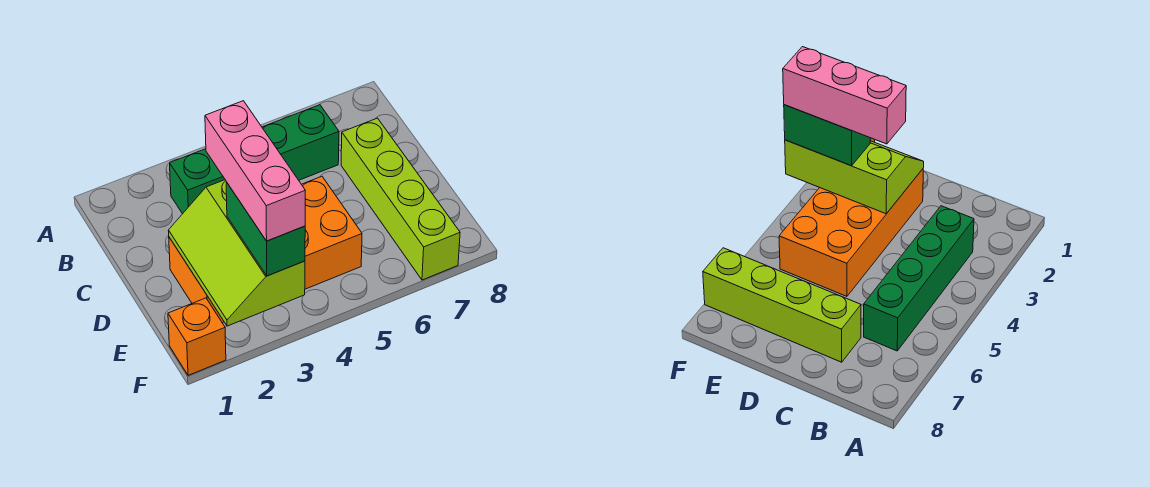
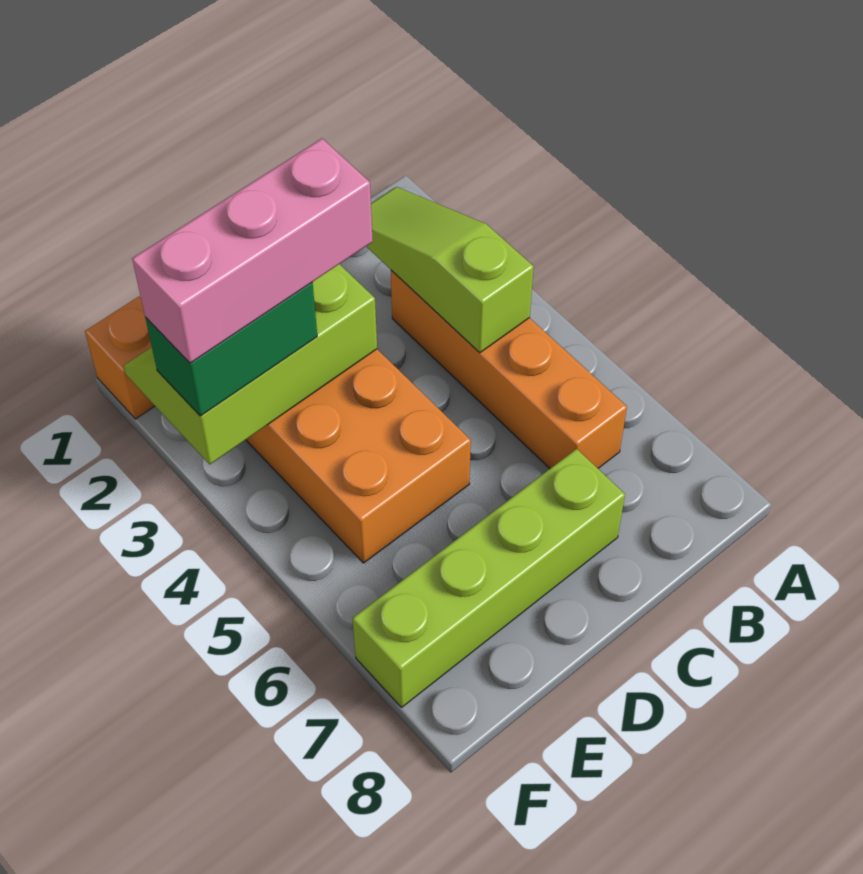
none -> lime 1x3 slope [366,187,534,353]
green 1x4 brick [170,105,339,214] -> orange 1x4 brick [391,270,627,468]

